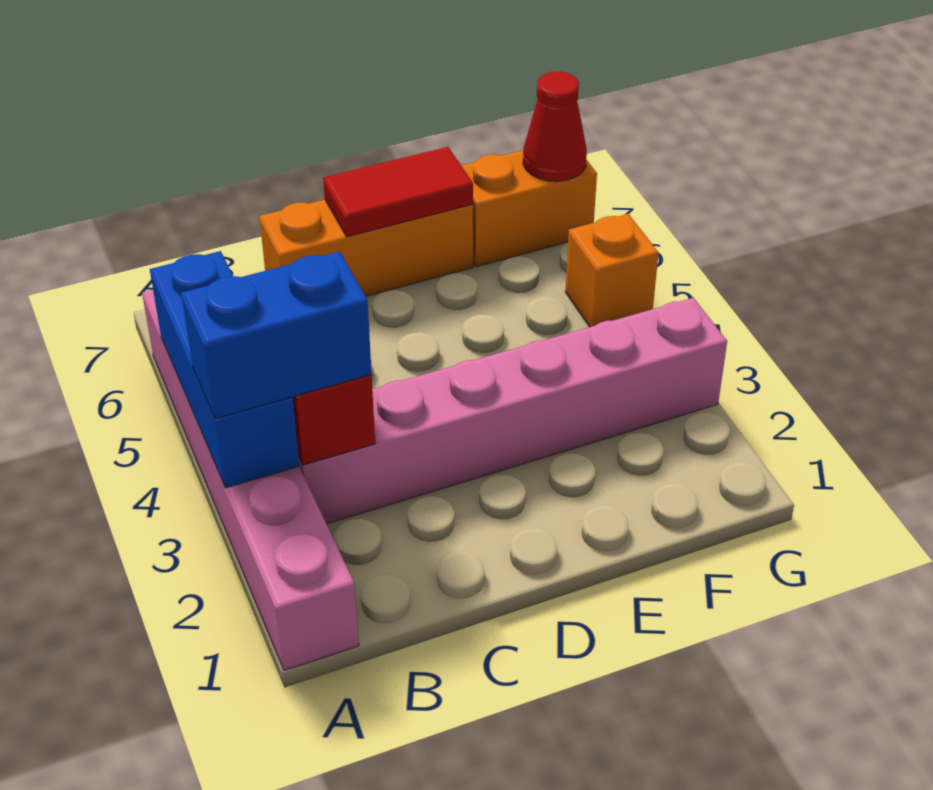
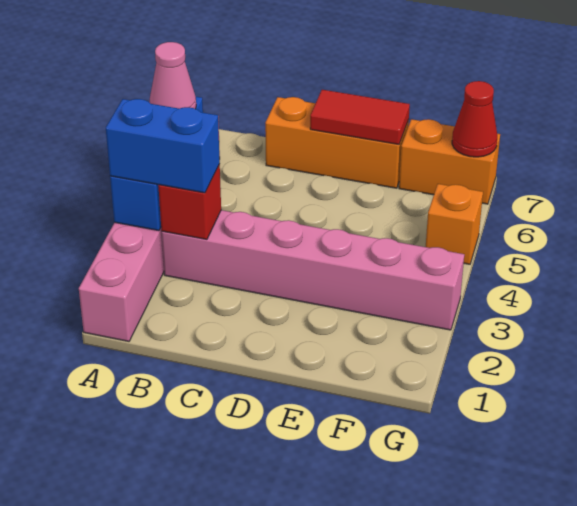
none -> pink 1x1 cone [150,42,196,109]

